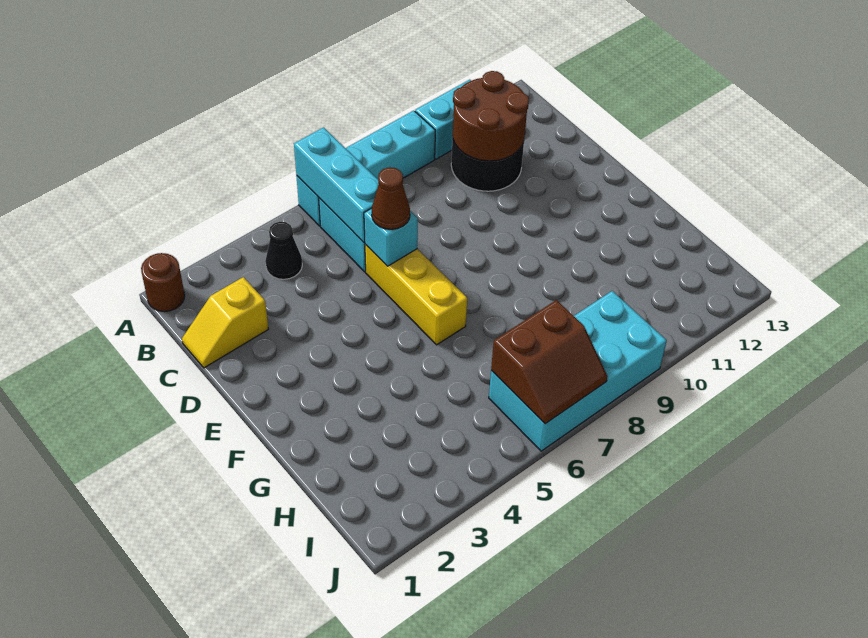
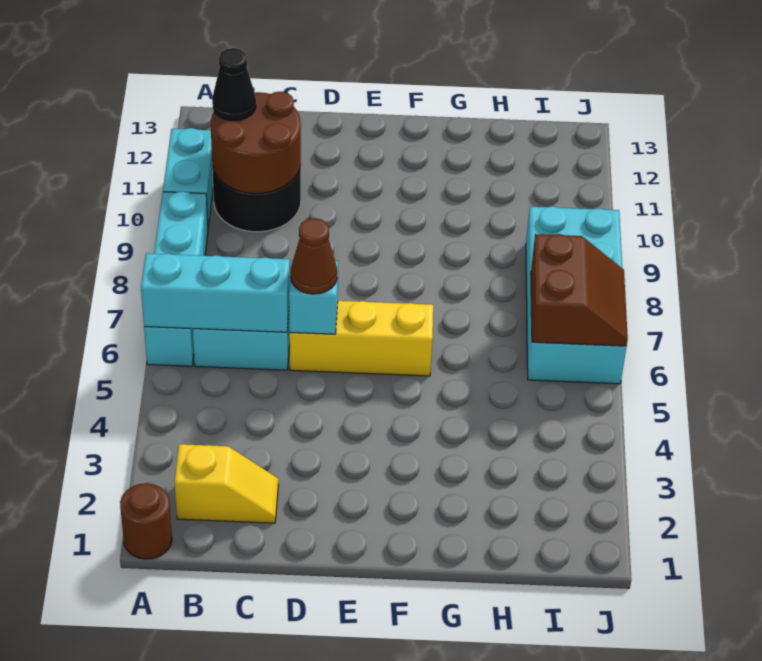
black 1x1 cone [265,222,302,279] -> black 1x1 cone moved to [212,48,256,121]
yellow 1x2 slope [182,277,268,368] -> yellow 1x2 slope turned to [174,444,278,523]

